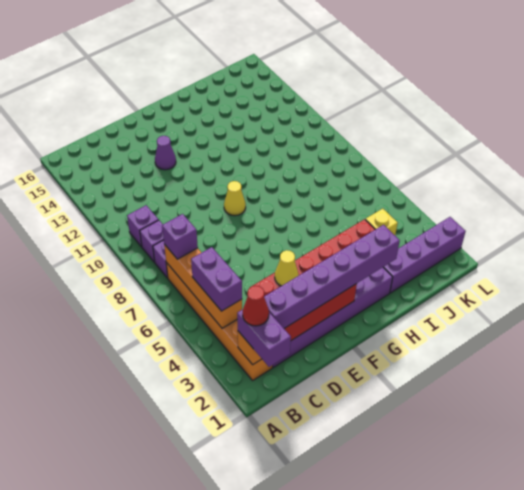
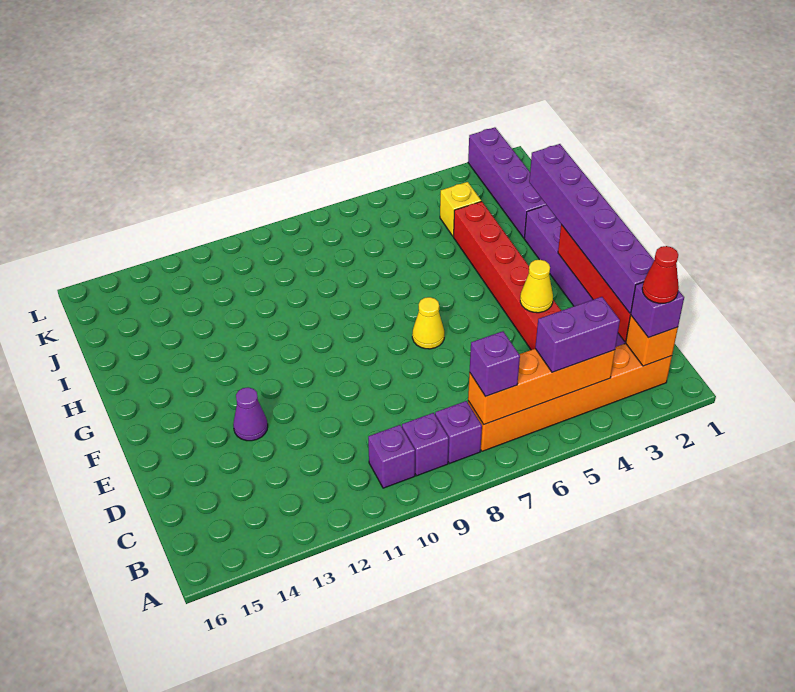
purple 1x2 brick [237,309,291,367] -> purple 1x1 brick [631,282,684,338]
yellow 1x1 cone [224,181,246,216] -> yellow 1x1 cone moved to [412,297,444,349]

